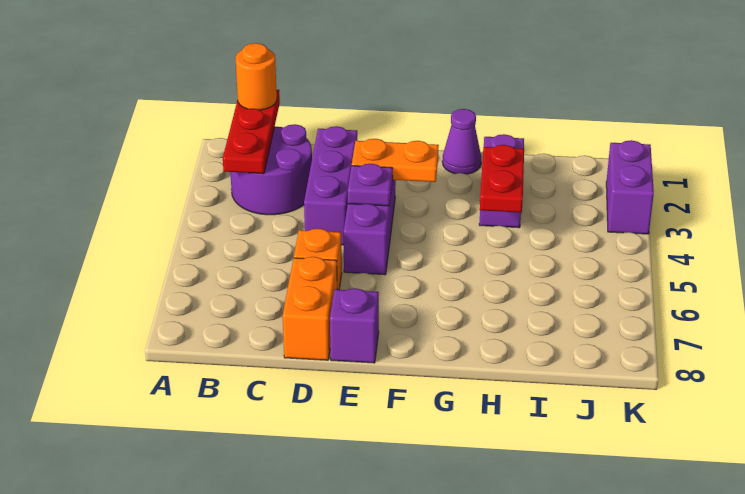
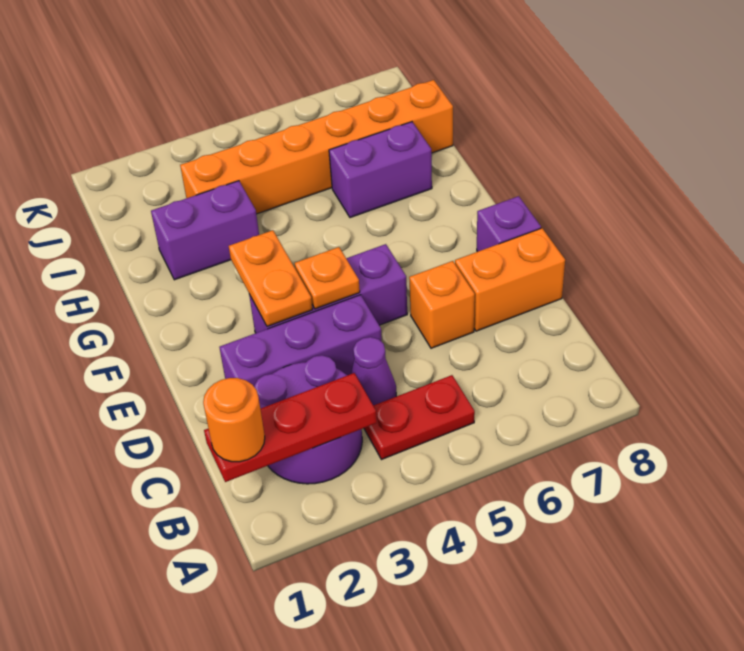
purple 1x1 plate [348,164,393,206] -> orange 1x1 plate [295,247,360,309]
purple 1x1 cone [442,109,481,174] -> purple 1x1 cone moved to [351,337,396,405]
red 1x2 plate [480,145,524,213] -> red 1x2 plate moved to [364,375,475,460]
none -> orange 1x6 brick [180,80,453,214]
purple 1x2 brick [606,140,654,234] -> purple 1x2 brick moved to [329,122,432,218]

